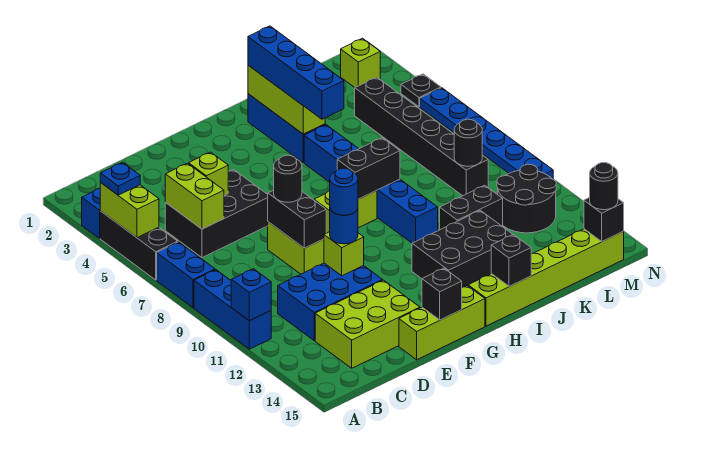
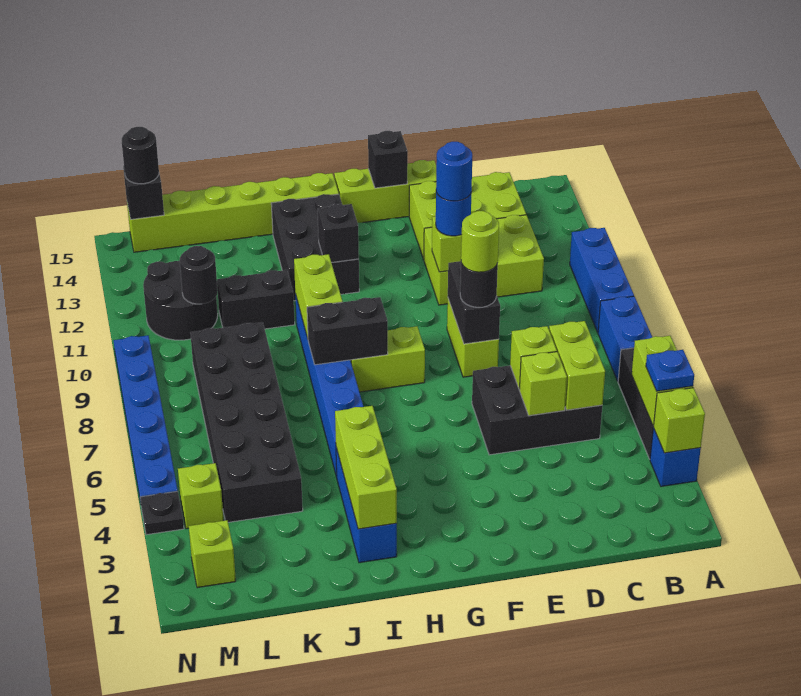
none -> lime 1x1 brick [654,388,705,453]
blue 1x1 brick [231,269,271,321] -> none
blue 2x3 brick [278,263,383,341] -> lime 2x3 brick [424,215,544,305]
none -> lime 1x1 brick [510,326,557,389]
none -> lime 1x1 round brick [461,211,499,272]
black 2x3 brick [412,210,513,287] -> black 2x3 brick turned to [271,194,359,301]
blue 1x4 brick [248,26,344,119] -> none
none -> lime 1x2 brick [294,254,343,338]
black 1x1 brick [491,235,531,287] -> black 1x1 brick moved to [318,204,359,263]
black 1x6 brick [355,77,488,196] -> black 2x6 brick [190,322,303,522]
black 1x1 round brick [454,119,482,166] -> black 1x1 round brick moved to [180,246,218,304]
none -> lime 1x1 brick [178,463,224,529]

